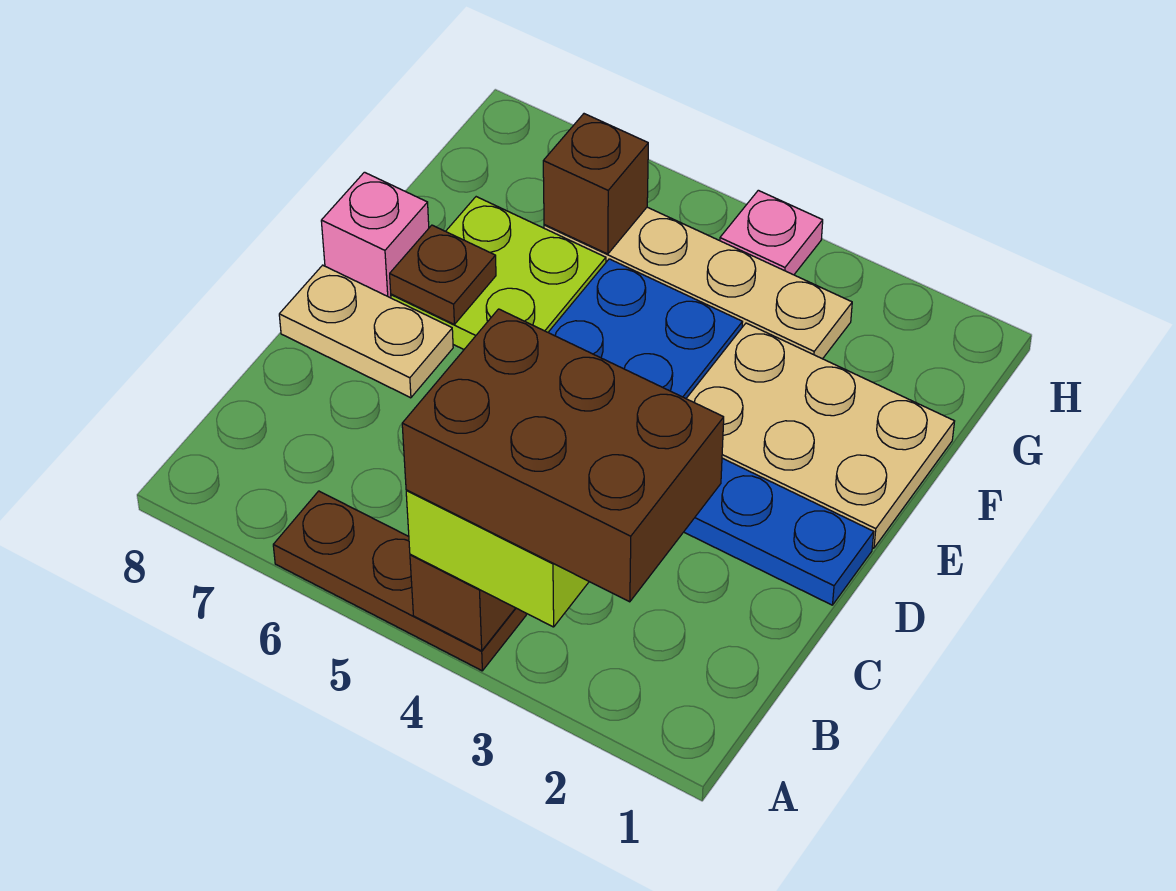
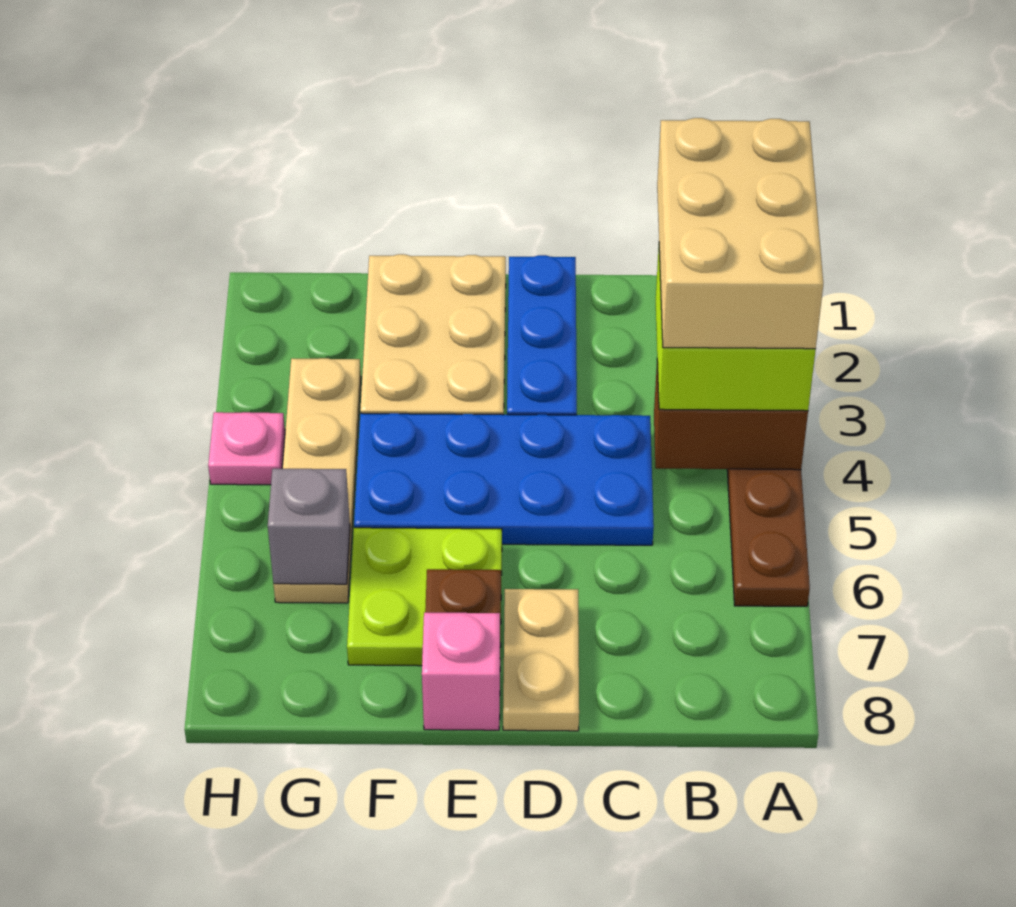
brown 2x3 brick [402,309,724,602] -> tan 2x3 brick [657,118,823,349]
brown 1x1 brick [543,114,648,254] -> grey 1x1 brick [268,469,350,584]

